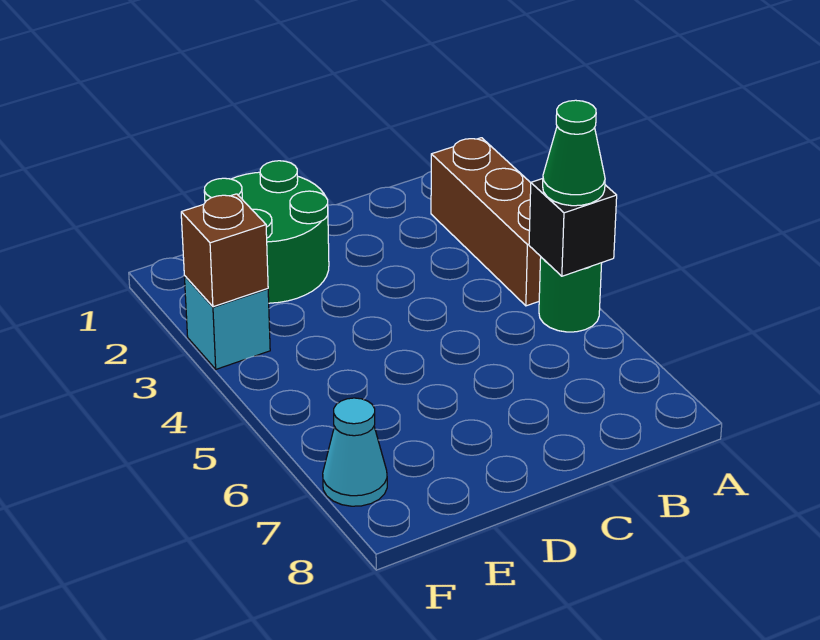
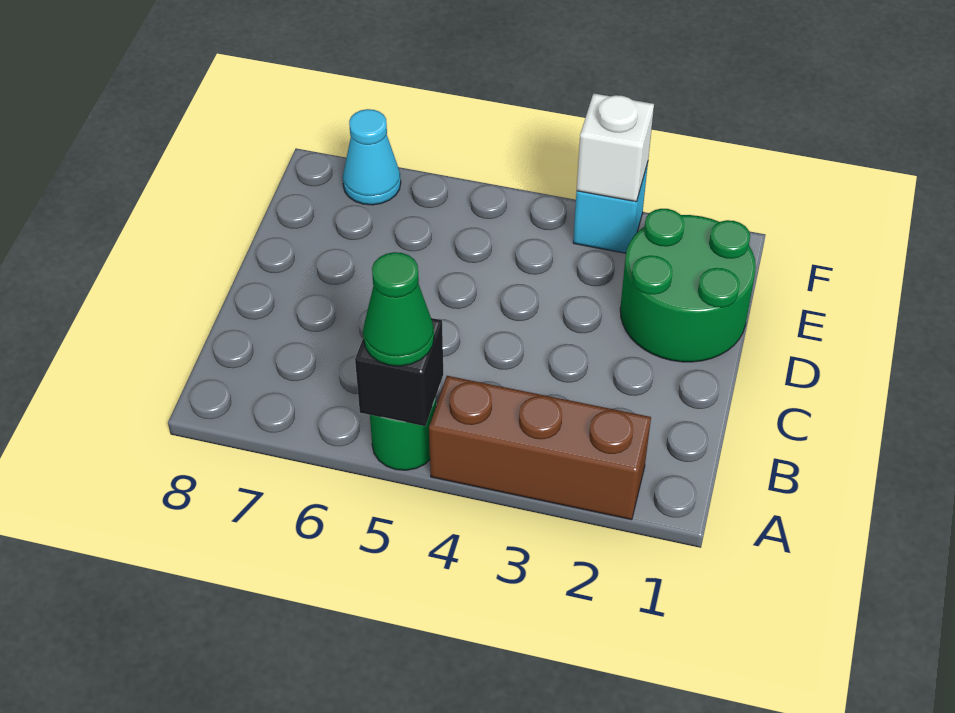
brown 1x1 brick [181,194,268,307] -> white 1x1 brick [577,93,654,202]

